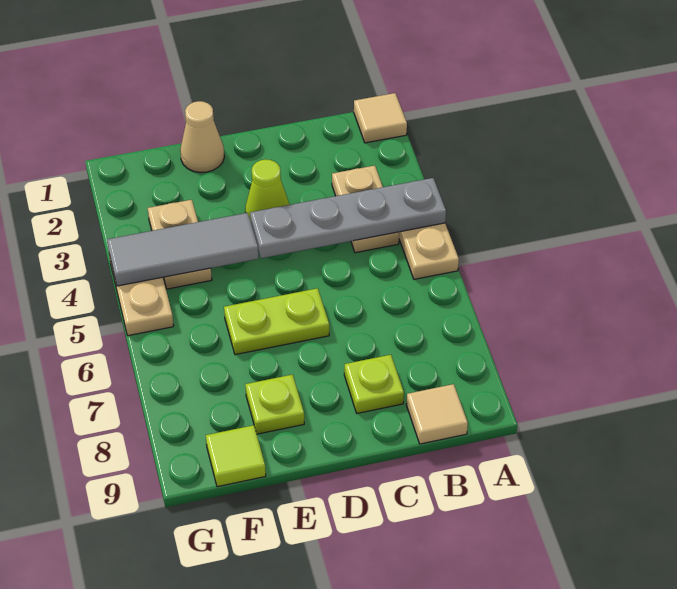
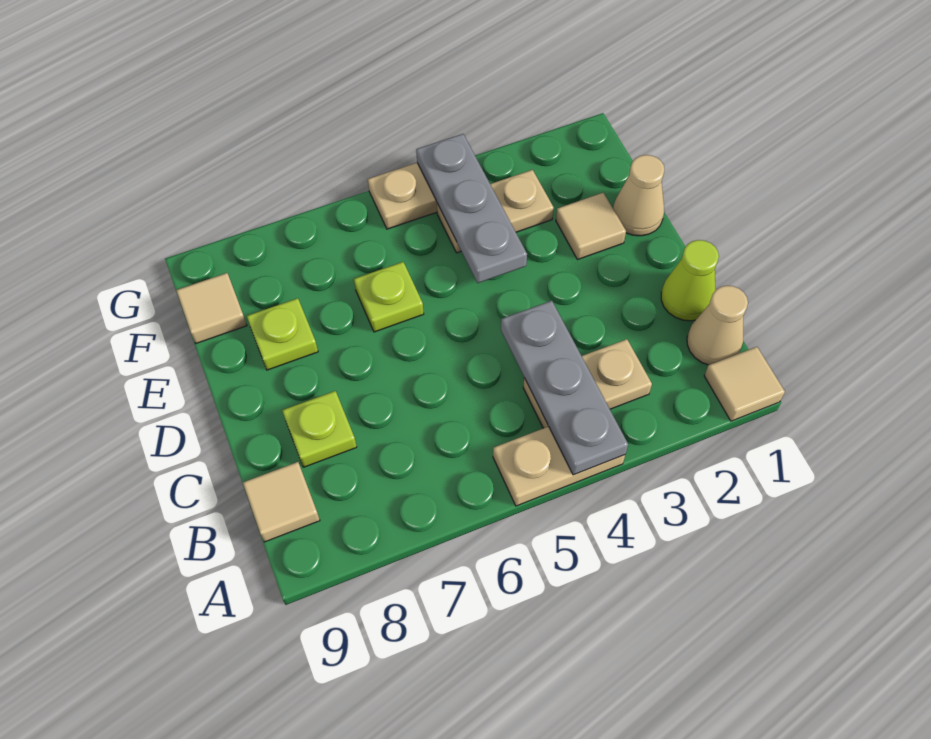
grey 1x4 plate [250,178,446,258] -> grey 1x3 plate [501,301,628,475]
none -> tan 1x1 cone [687,286,748,365]
lime 1x1 cone [245,159,290,221] -> lime 1x1 cone moved to [661,240,719,321]
lime 1x2 plate [224,288,329,355] -> lime 1x1 plate [354,262,424,332]
none -> tan 1x1 tile [556,193,626,260]
grey 1x3 tile [107,213,259,286] -> grey 1x3 plate [416,134,527,283]
lime 1x1 tile [206,425,266,487] -> tan 1x1 tile [176,273,247,343]

